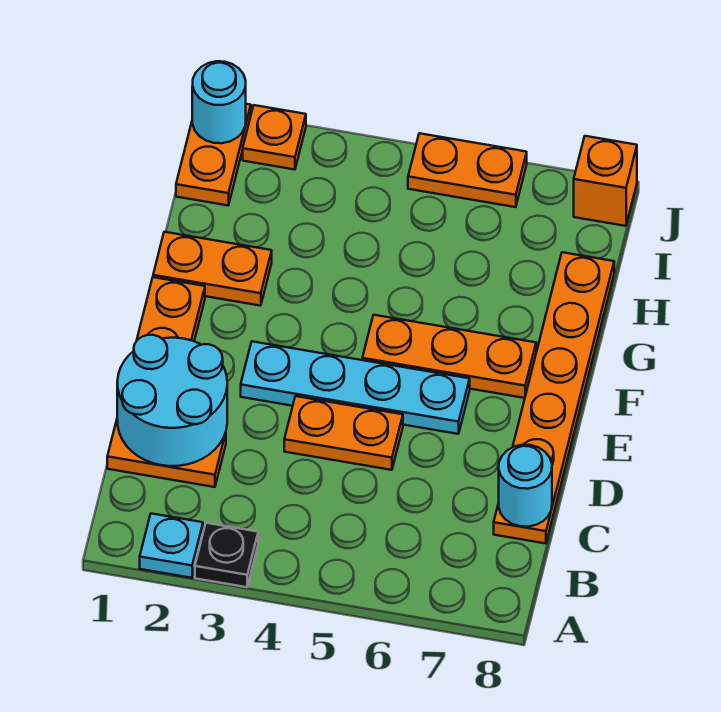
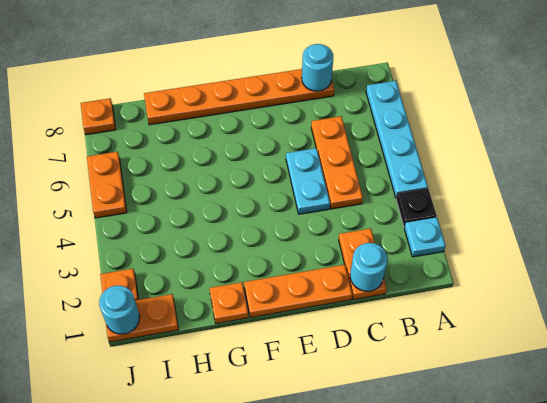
cyan 2x2 round brick [117,335,227,466] -> cyan 1x1 round brick [350,243,387,291]
orange 1x2 plate [284,396,403,470] -> cyan 1x2 plate [286,148,330,214]
cyan 1x4 plate [241,341,470,434] -> cyan 1x4 plate moved to [366,81,428,198]
orange 1x3 plate [362,315,536,398] -> orange 1x3 plate moved to [311,116,363,209]
orange 1x2 plate [153,232,272,306] -> orange 1x1 plate [209,282,248,323]
orange 1x1 brick [574,136,637,226] -> orange 1x1 plate [81,98,116,135]

